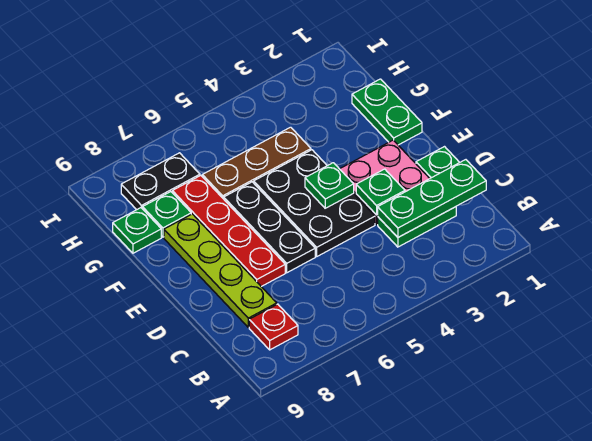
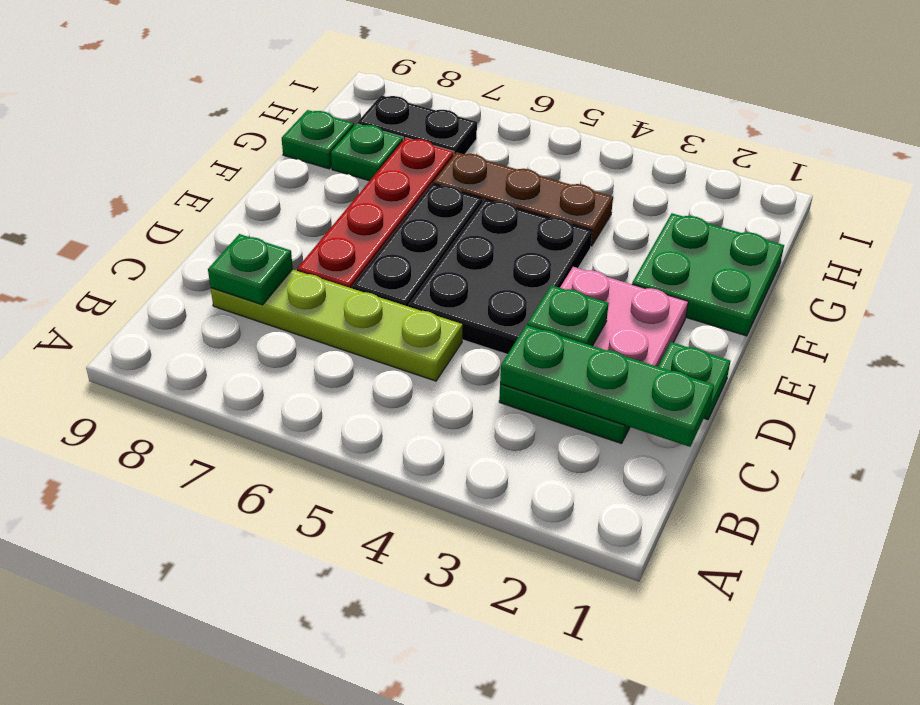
red 1x1 plate [249,304,298,350] -> none
lime 1x4 plate [164,214,277,327] -> lime 1x4 plate turned to [211,269,462,381]
green 1x1 plate [305,163,354,208] -> green 1x1 plate moved to [208,234,293,305]
green 1x2 plate [352,79,422,145] -> green 2x2 plate [632,213,784,336]

